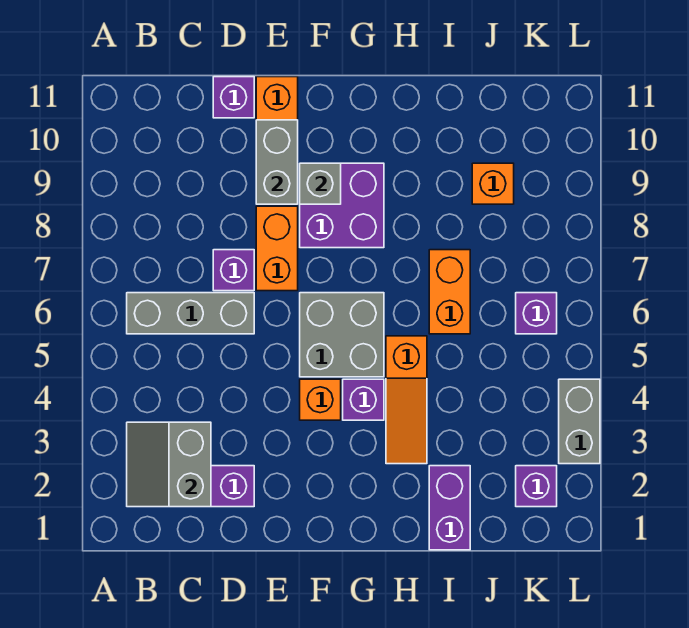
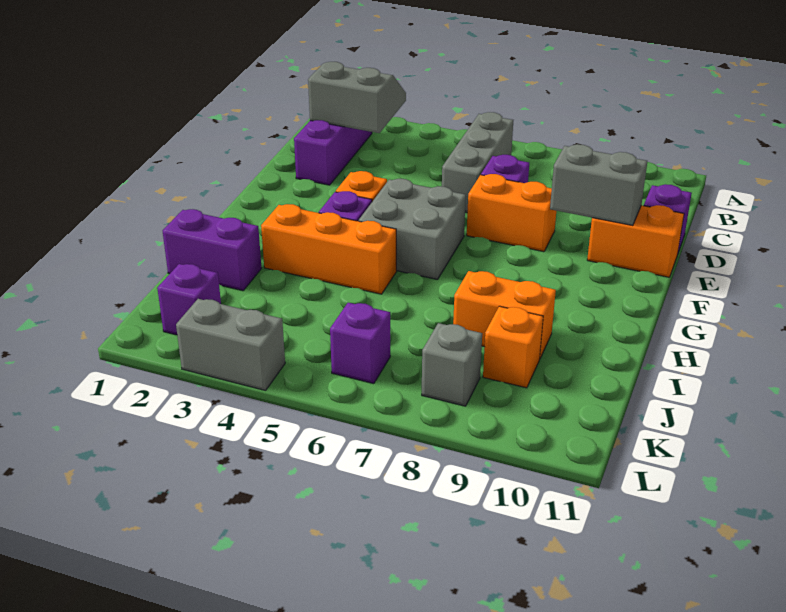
purple 2x2 brick [300,163,384,248] -> none
grey 1x1 brick [300,163,341,204] -> grey 1x1 brick moved to [422,323,482,406]
orange 1x3 slope [386,336,427,464] -> orange 1x3 brick [261,204,396,294]
orange 1x2 brick [429,250,470,334] -> orange 1x2 brick moved to [453,271,556,359]

